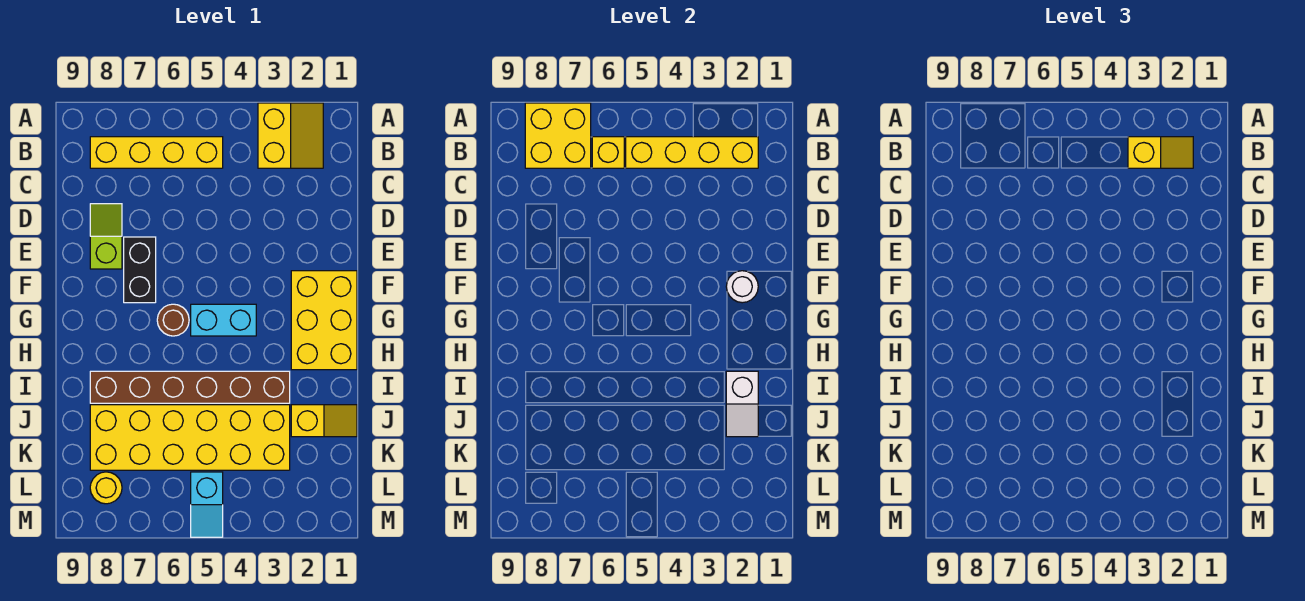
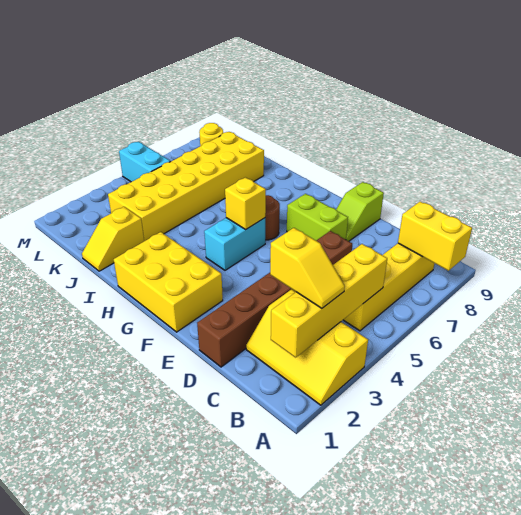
yellow 2x2 slope [258,103,323,168] -> yellow 2x3 slope [246,290,368,405]
yellow 2x2 brick [525,103,591,168] -> yellow 1x2 brick [398,202,472,271]
yellow 1x2 slope [1128,137,1193,168] -> yellow 1x2 slope turned to [270,228,345,308]
yellow 1x1 brick [592,137,624,168] -> yellow 1x1 brick moved to [225,177,266,229]
lime 1x2 slope [90,204,122,269] -> lime 1x2 slope turned to [336,182,384,241]
black 1x2 brick [124,237,156,303] -> lime 1x2 brick [287,194,348,240]
white 1x1 round brick [726,271,758,303] -> none
white 1x2 slope [726,371,758,437] -> none
brown 1x6 brick [90,371,290,403] -> brown 1x6 brick moved to [197,231,352,367]
cyan 1x2 slope [191,472,223,537] -> cyan 1x2 brick [119,142,171,182]

